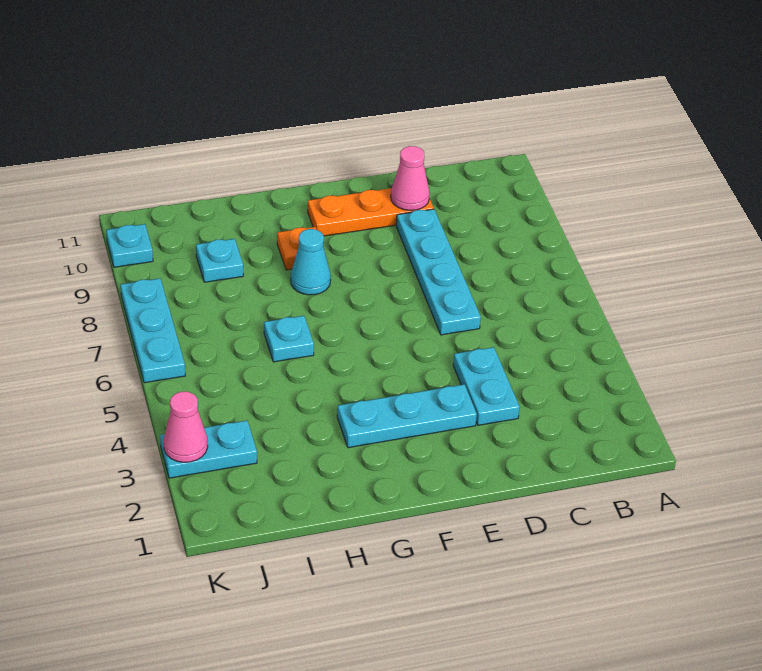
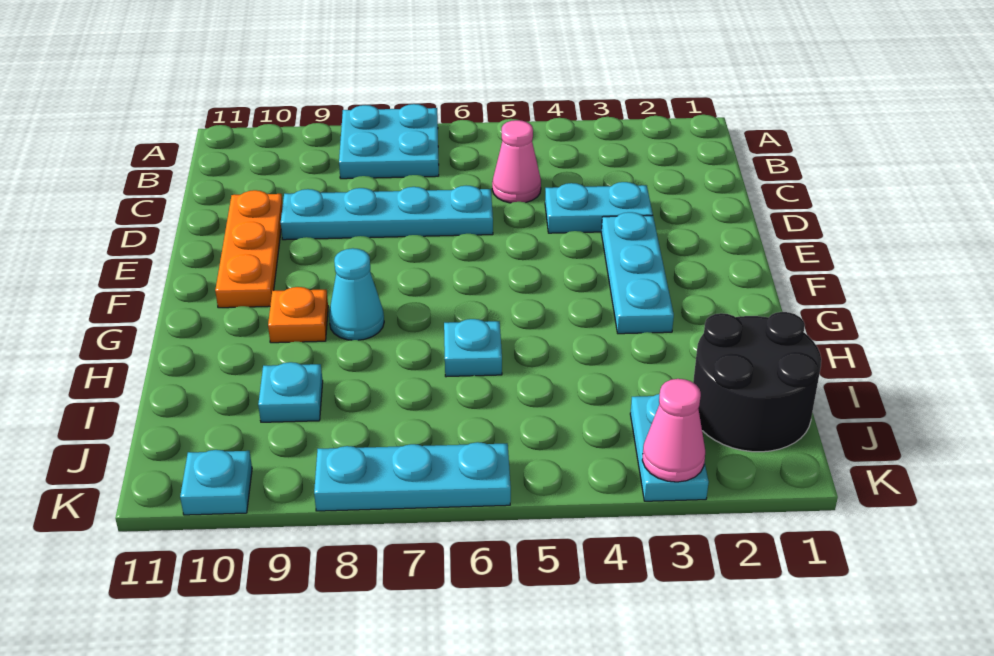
none -> cyan 2x2 plate [339,104,439,179]
pink 1x1 cone [391,146,430,210] -> pink 1x1 cone moved to [492,120,541,203]
none -> black 2x2 round brick [693,312,821,452]

